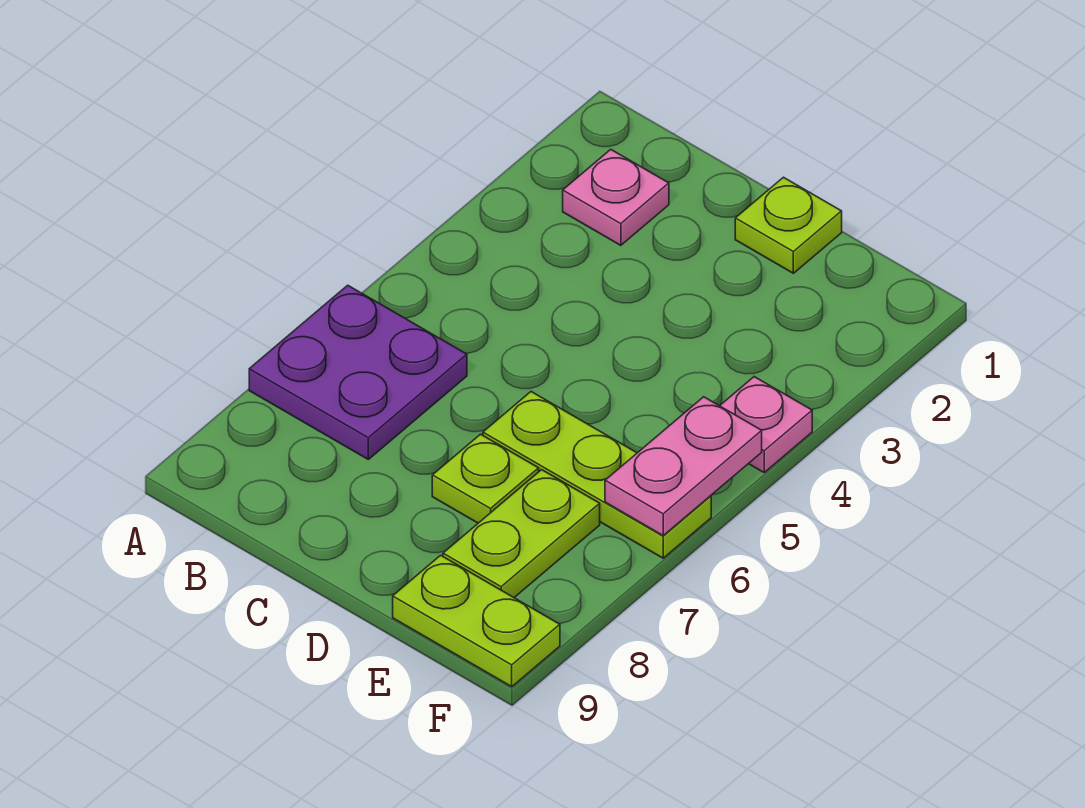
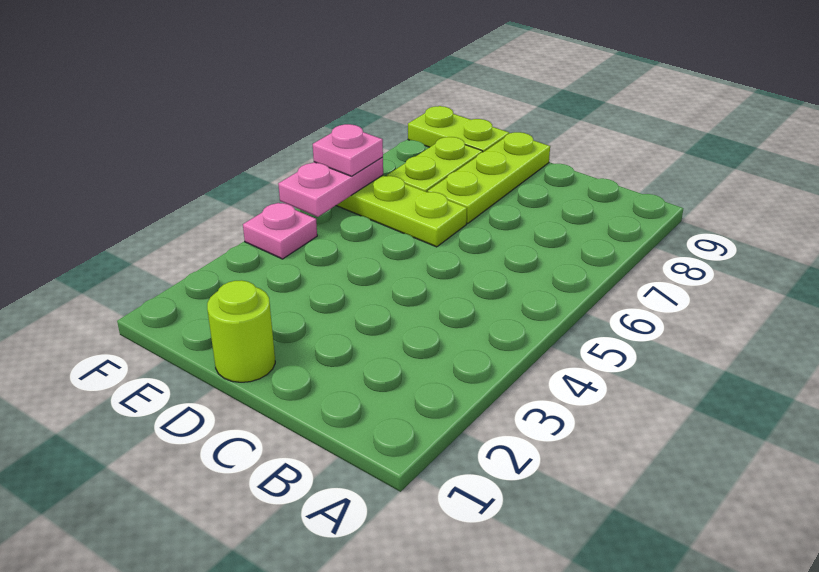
purple 2x2 plate [249,285,467,459] -> none
pink 1x1 plate [563,149,669,245] -> pink 1x1 plate moved to [313,124,383,176]
lime 1x1 plate [735,177,842,273] -> lime 1x1 round brick [207,280,275,382]
lime 1x1 plate [432,434,539,523] -> lime 1x3 plate [428,132,550,223]

